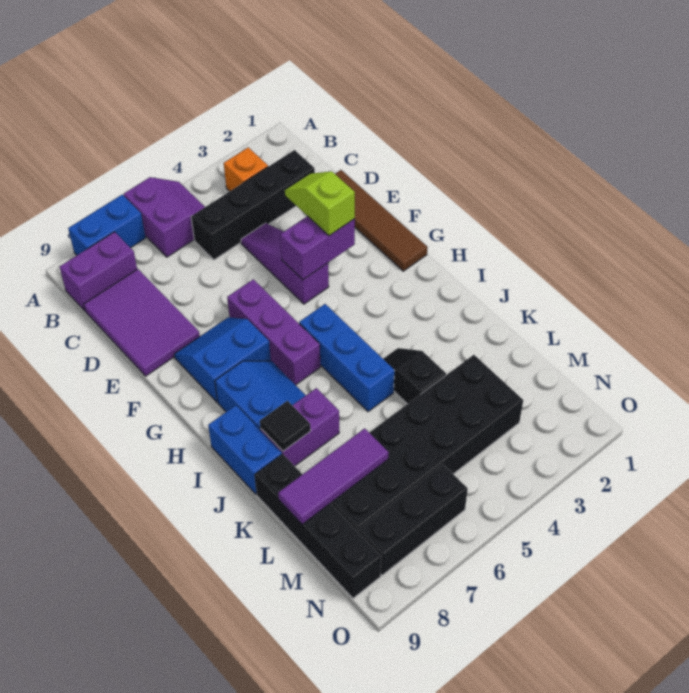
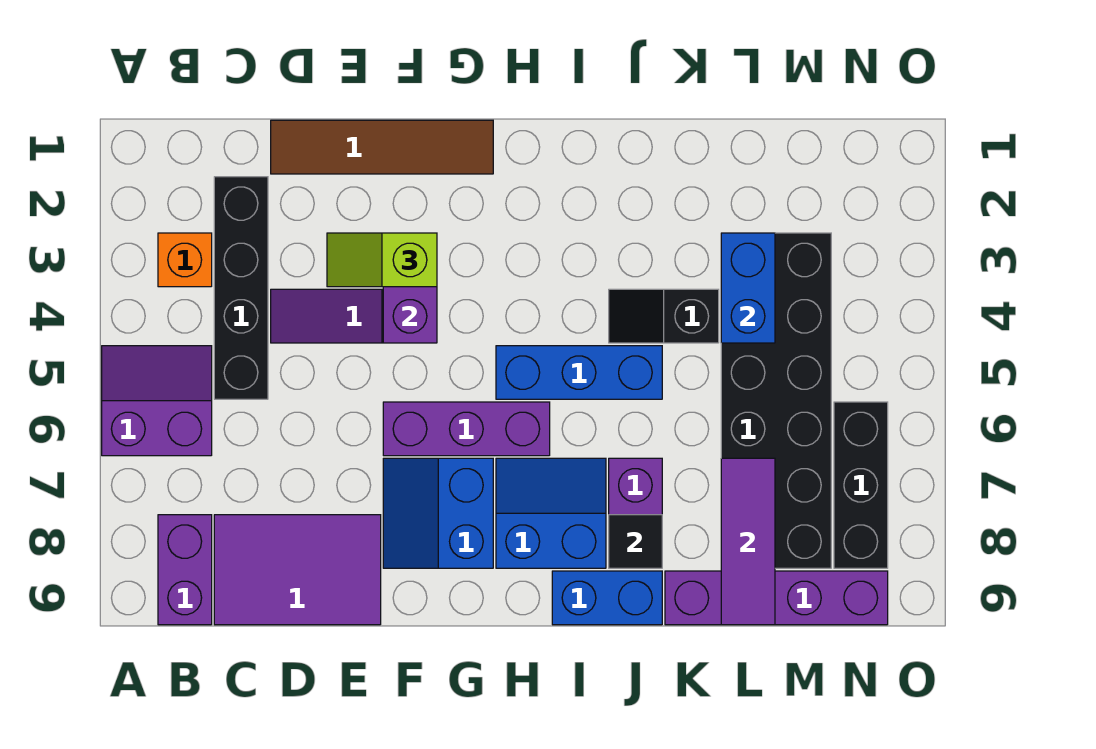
blue 1x2 brick [68,195,146,255] -> blue 1x2 brick moved to [721,233,775,343]
black 1x4 brick [255,454,381,598] -> purple 1x4 brick [665,571,888,625]

